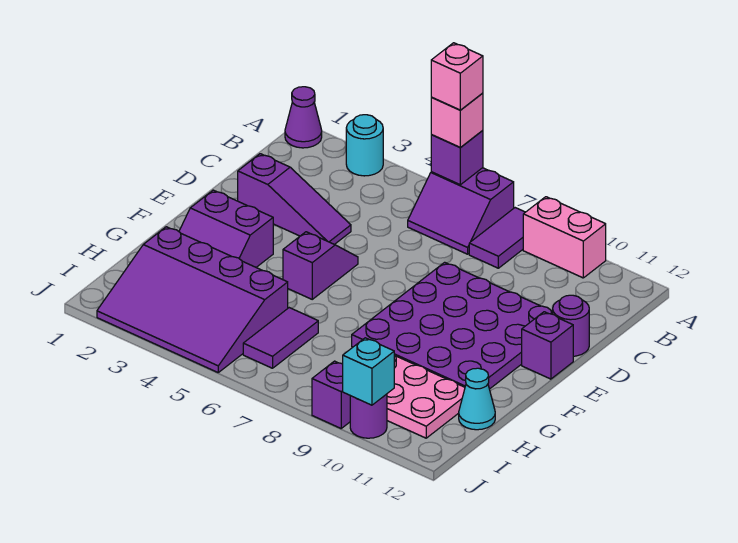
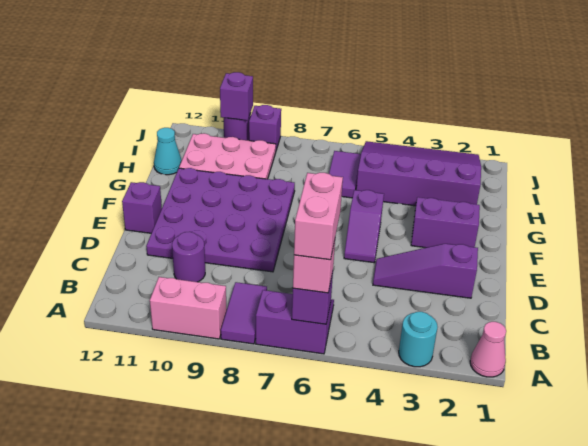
purple 1x1 cone [285,87,322,148] -> pink 1x1 cone [470,322,506,377]
pink 1x1 brick [431,43,483,110] -> pink 1x2 brick [294,173,343,260]
purple 1x1 round brick [553,295,589,356] -> purple 1x1 round brick moved to [172,232,205,282]
cyan 1x1 brick [343,338,394,405] -> purple 1x1 brick [220,72,253,120]

